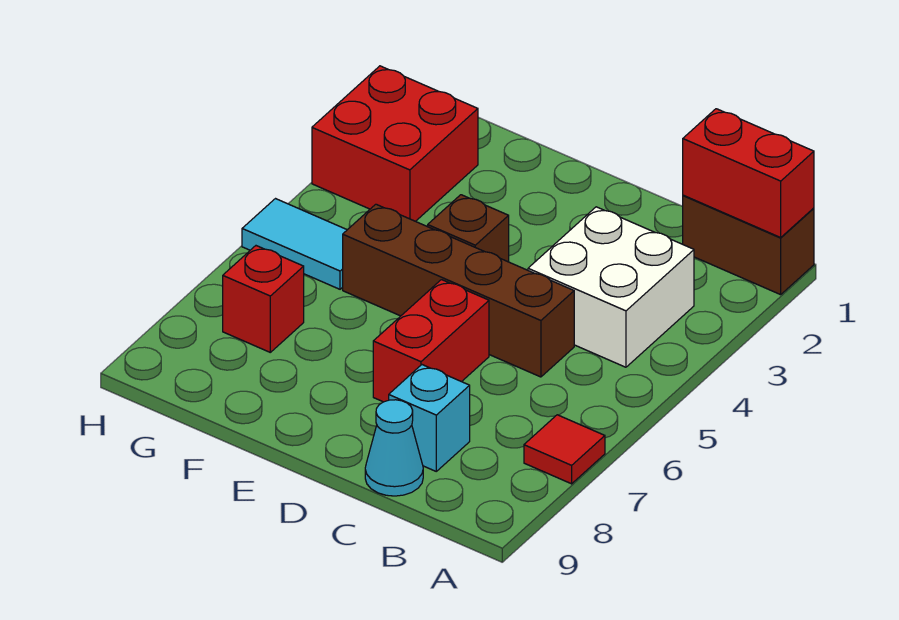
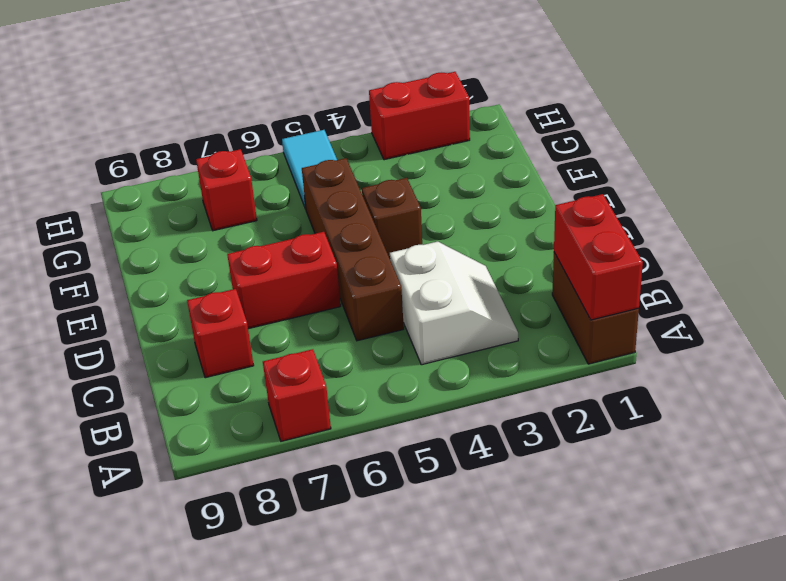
red 1x1 tile [524,415,605,484] -> red 1x1 brick [263,349,331,441]
white 2x2 brick [528,207,694,367] -> white 2x2 slope [390,241,518,365]
cyan 1x1 brick [389,365,470,471] -> red 1x1 brick [187,289,254,378]
cyan 1x1 cone [365,400,423,496] -> none
red 2x2 brick [312,66,478,221] -> red 1x2 brick [369,72,470,160]

